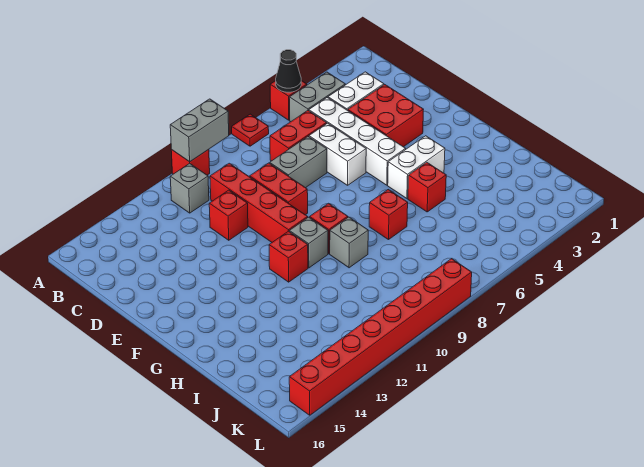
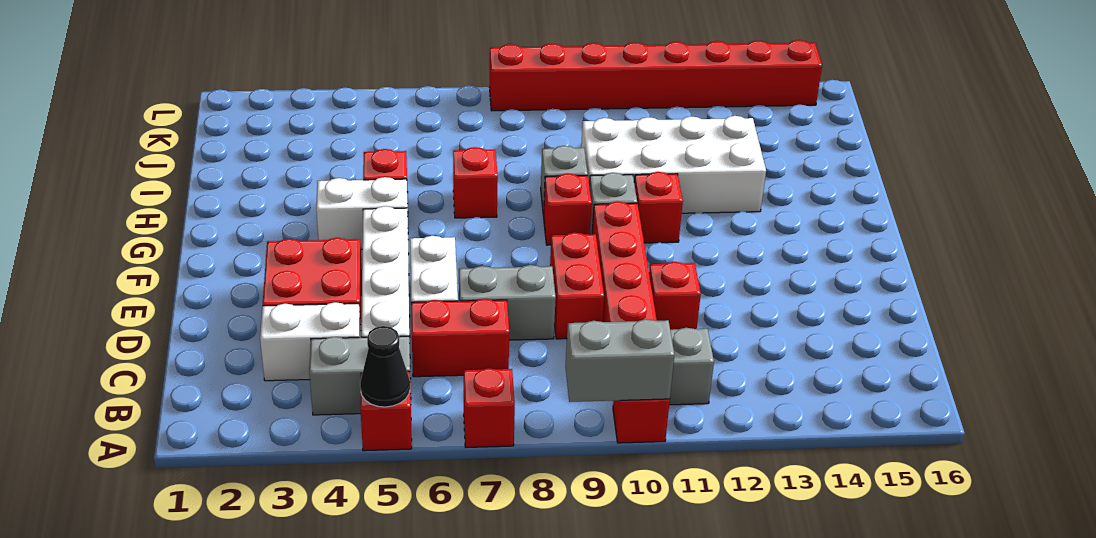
red 1x1 plate [232,114,269,146] -> red 1x1 brick [464,368,515,447]
none -> white 2x4 brick [581,116,766,213]

